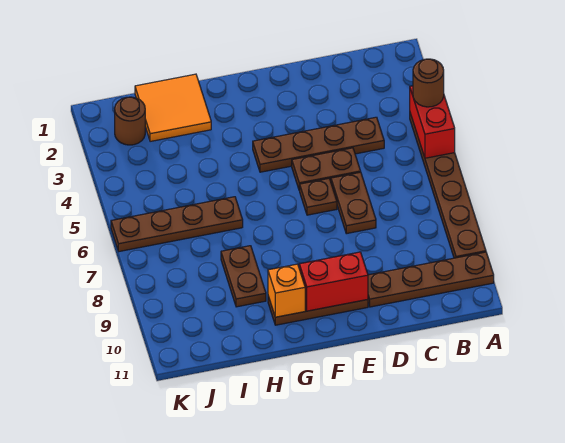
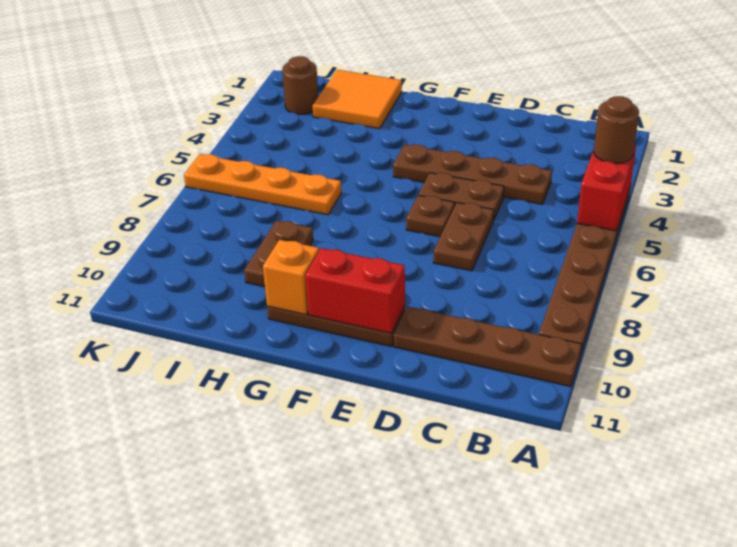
brown 1x4 plate [111,197,243,252] -> orange 1x4 plate [184,154,341,215]

